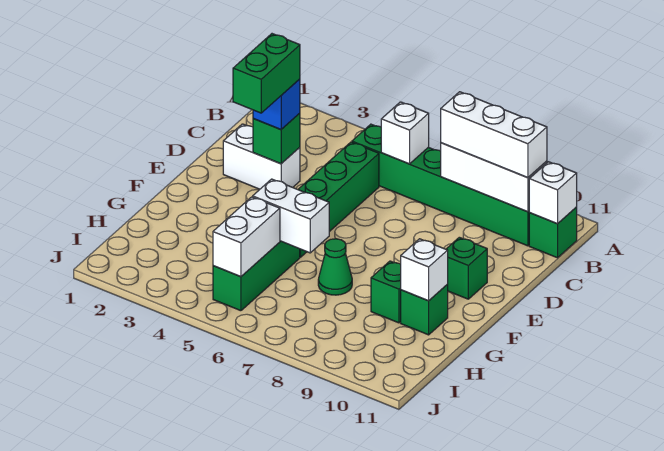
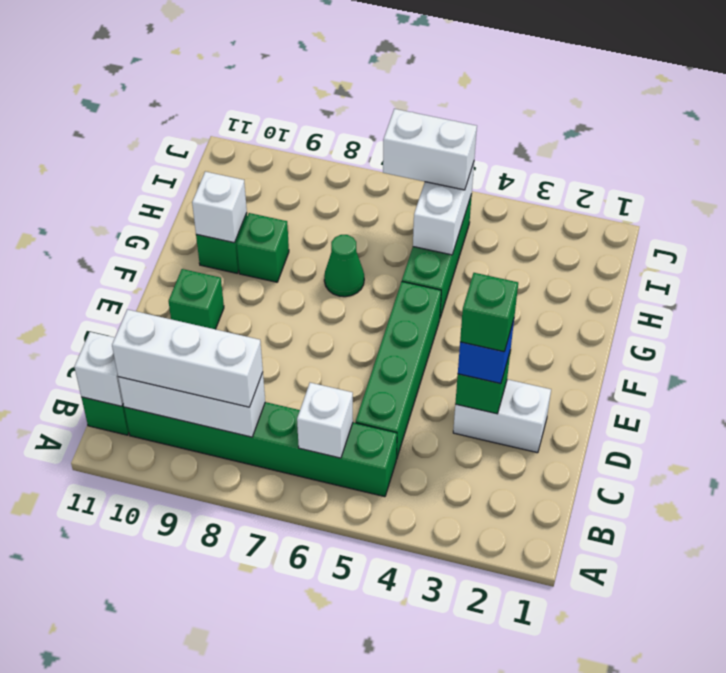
green 1x2 brick [233,34,300,113] -> green 1x1 brick [460,273,518,352]
white 1x2 brick [253,179,329,253] -> white 1x2 brick moved to [383,109,477,190]

